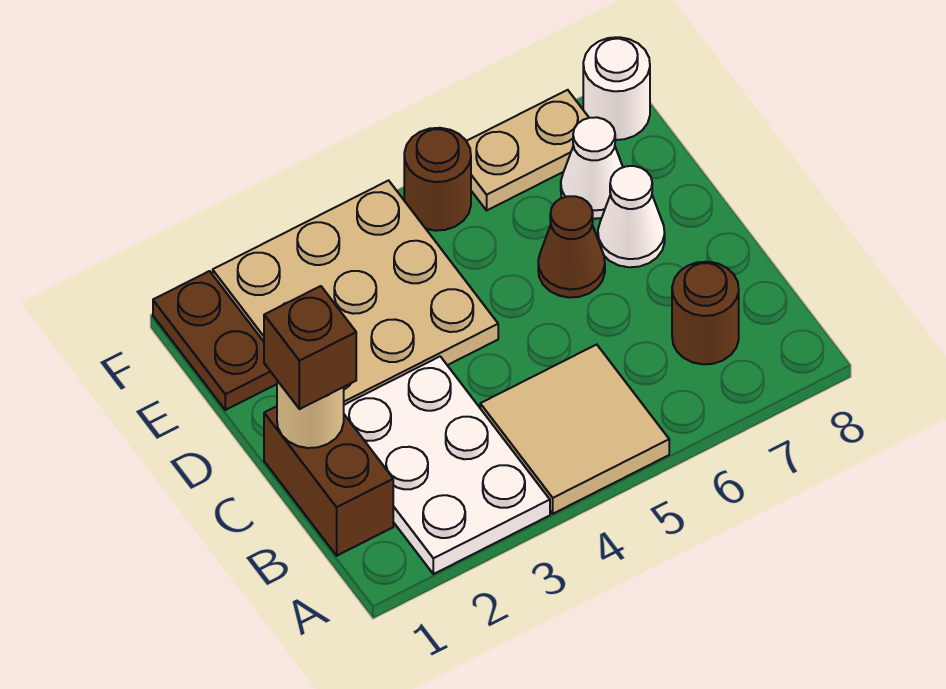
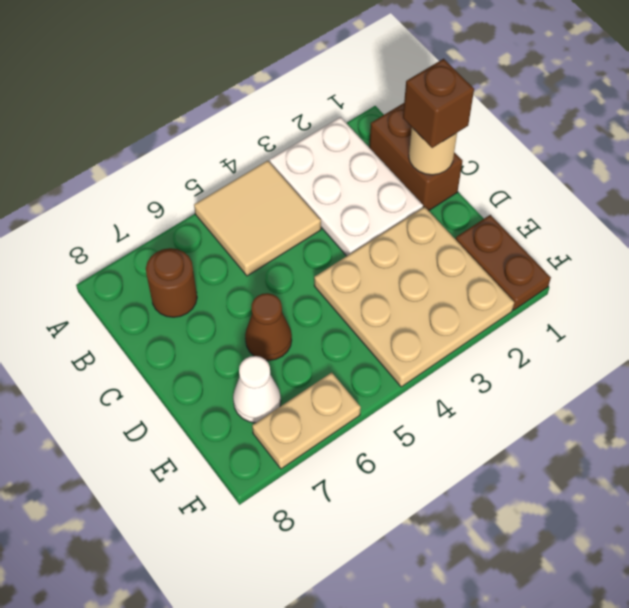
white 1x1 cone [598,166,665,267] -> none
brown 1x1 round brick [404,128,471,231] -> none
white 1x1 round brick [583,37,650,140] -> none

